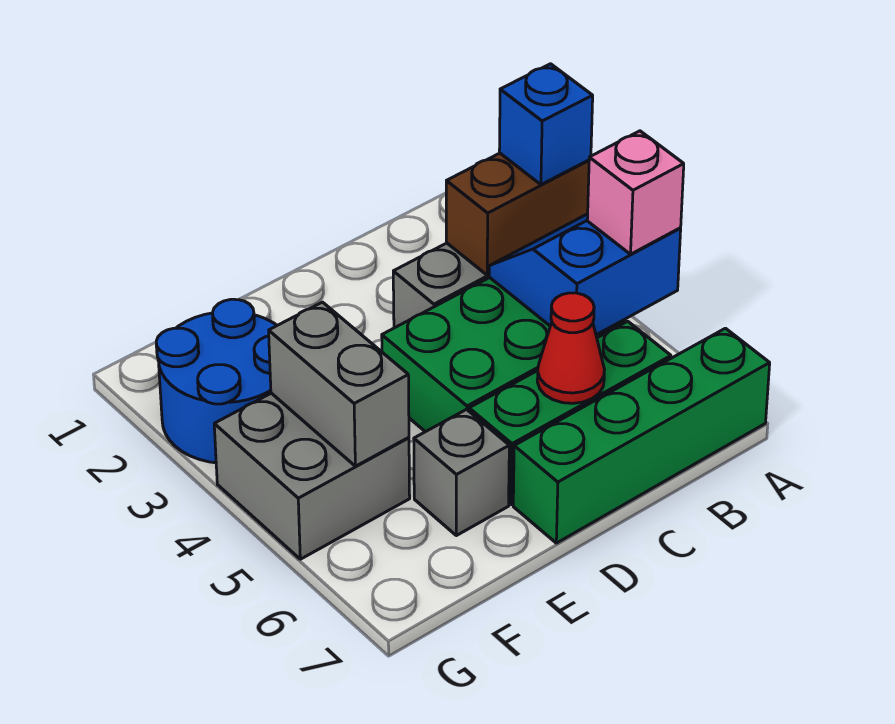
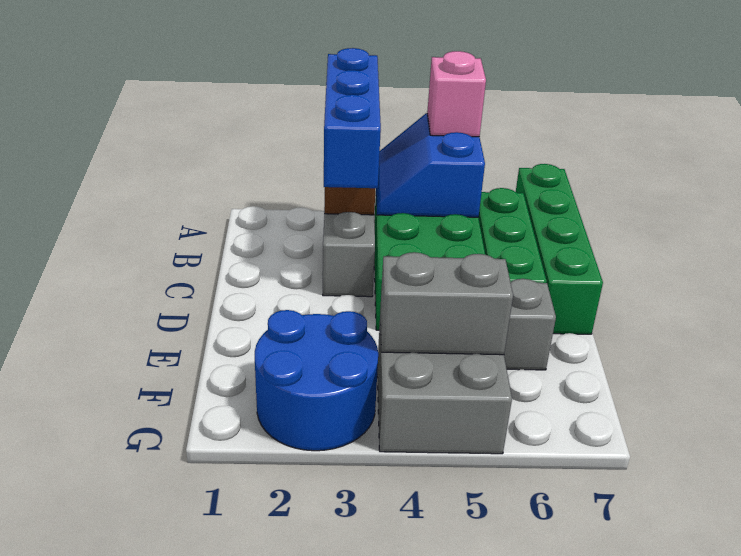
blue 1x1 brick [499,64,593,185] -> blue 1x3 brick [324,48,381,188]
red 1x1 cone [537,293,605,403] -> none

